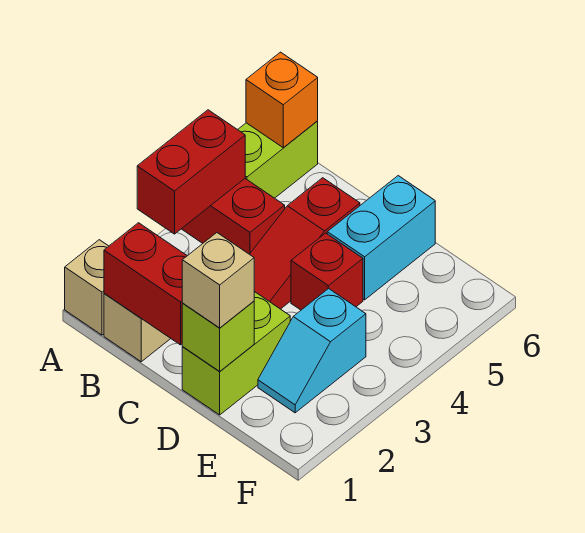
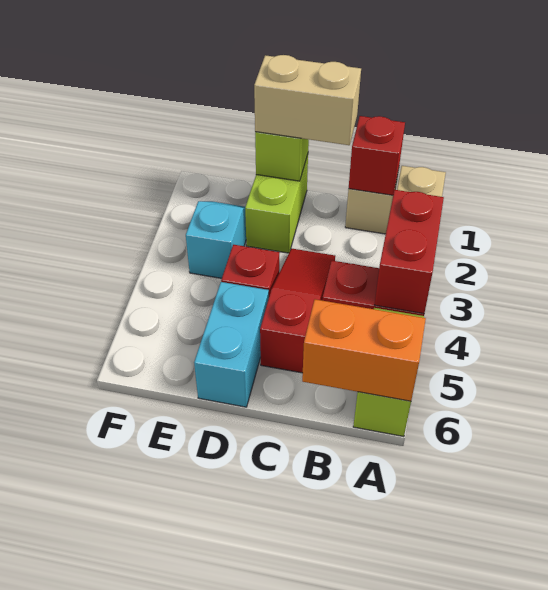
orange 1x1 brick [246,52,318,147] -> orange 1x2 brick [302,299,426,401]
red 1x2 brick [104,223,187,345] -> red 1x1 brick [349,116,405,195]
tan 1x1 brick [182,233,254,328] -> tan 1x2 brick [254,55,361,145]

